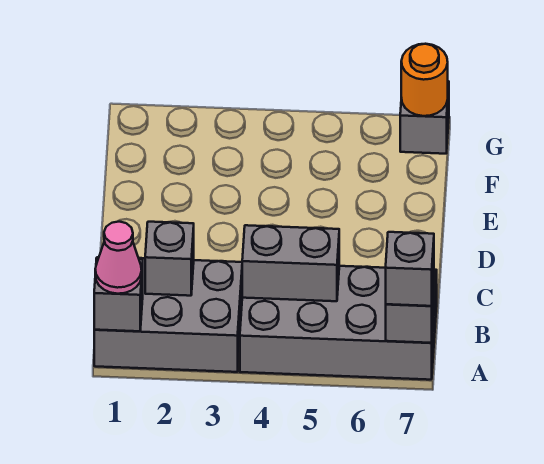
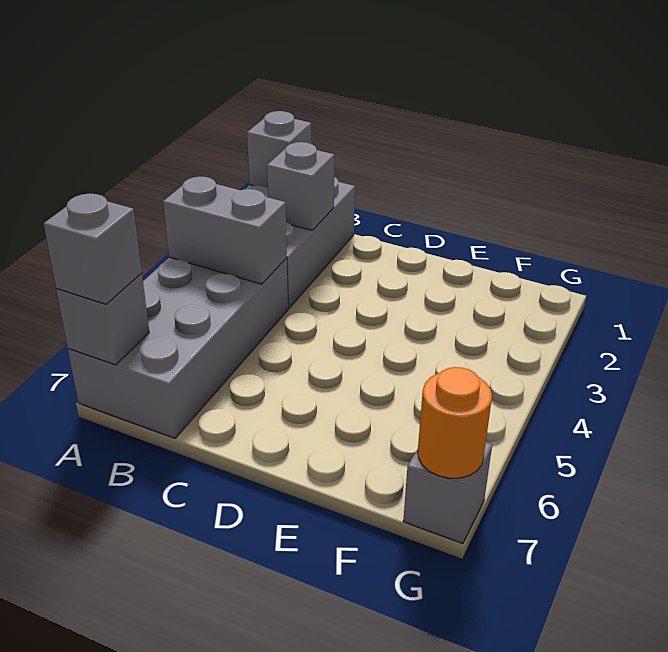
pink 1x1 cone [95,222,142,294] -> none
grey 1x2 brick [242,225,339,301] -> grey 1x2 brick turned to [163,177,287,284]

